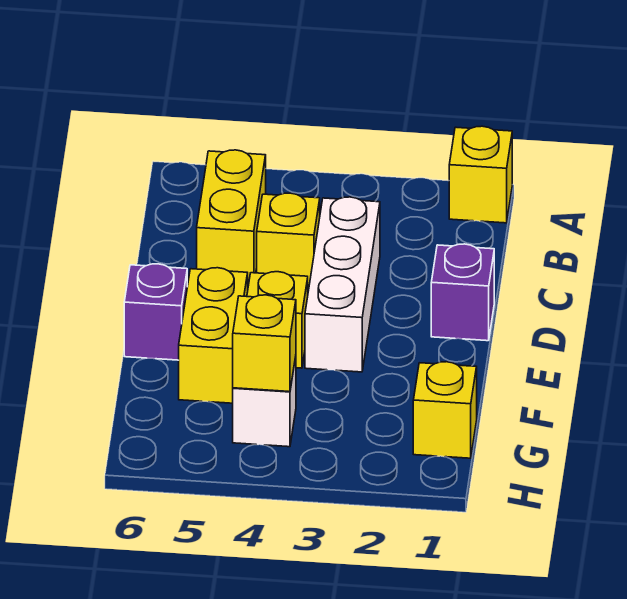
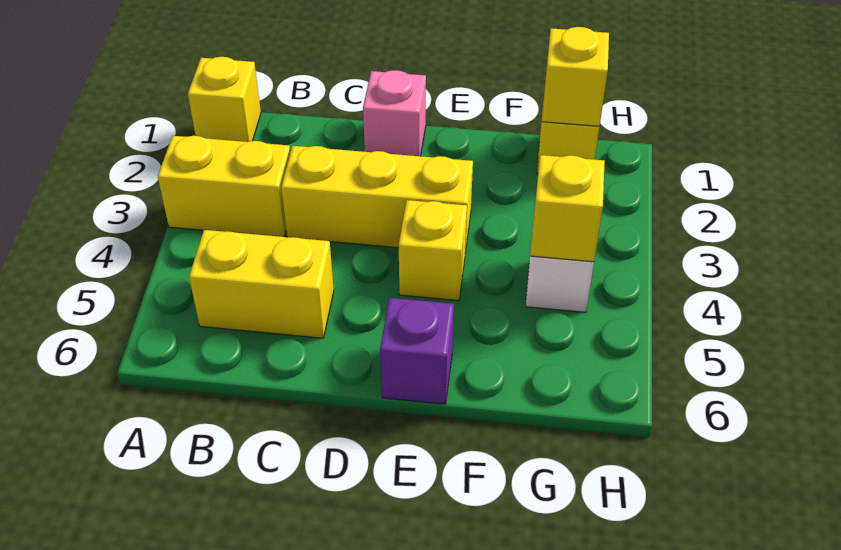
white 1x3 brick [305,197,380,372] -> yellow 1x3 brick [281,146,473,252]
yellow 1x1 brick [257,193,320,289] -> yellow 1x1 brick moved to [542,27,609,126]
purple 1x1 brick [431,244,494,341] -> pink 1x1 brick [363,70,426,156]
yellow 1x2 brick [179,268,248,403] -> yellow 1x2 brick moved to [158,136,290,237]

